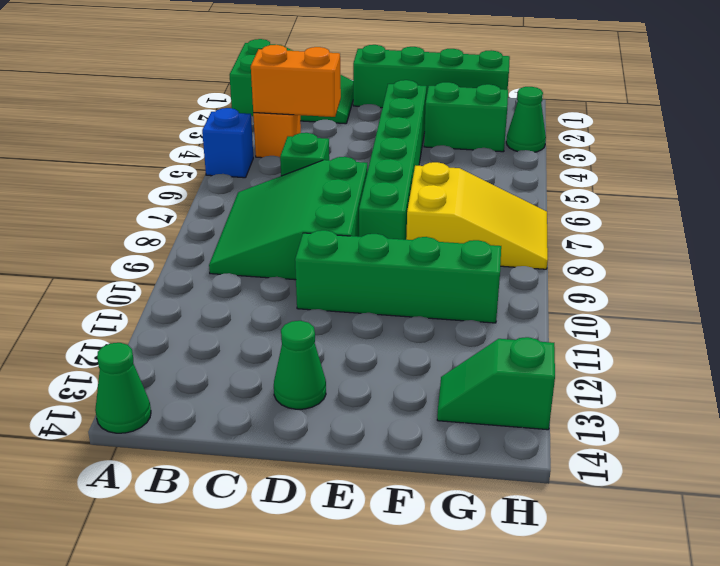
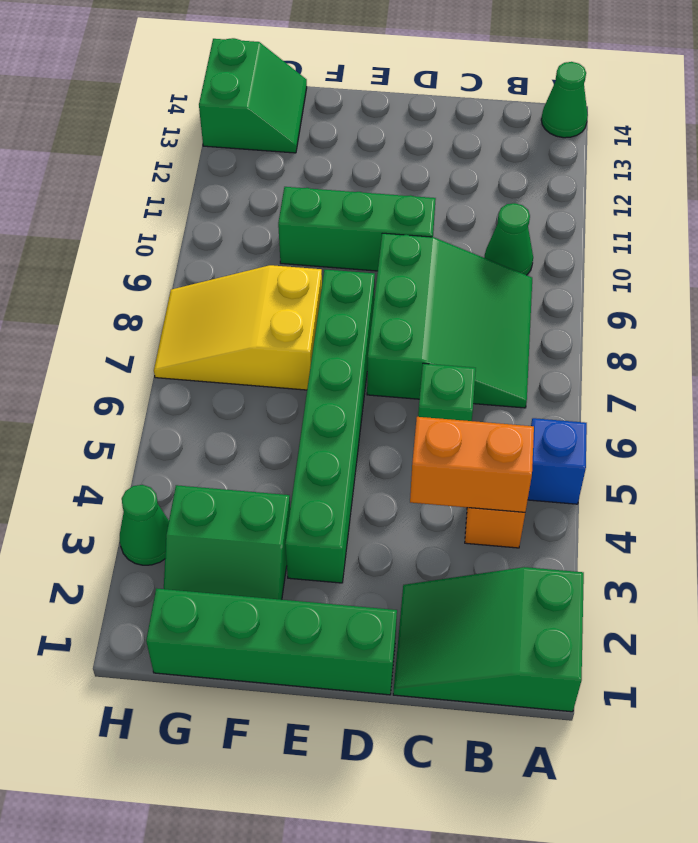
green 1x4 brick [295,230,501,323] -> green 1x3 brick [278,187,436,271]
green 1x1 cone [274,321,326,409] -> green 1x1 cone moved to [484,203,533,275]
green 1x2 slope [437,337,555,430] -> green 2x2 slope [199,38,307,153]

